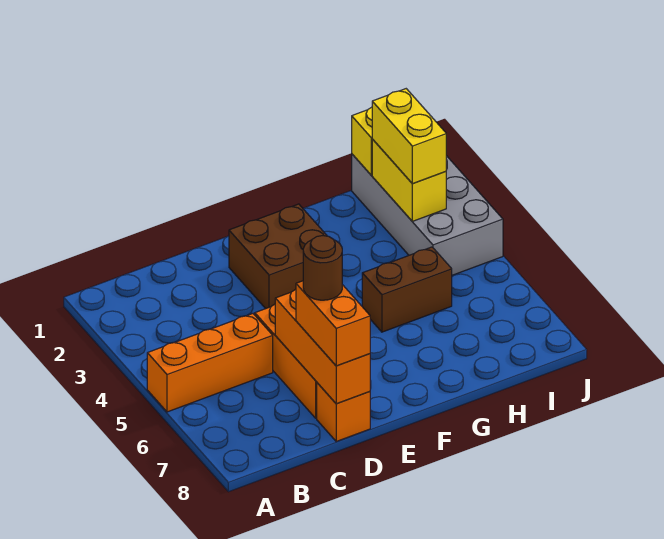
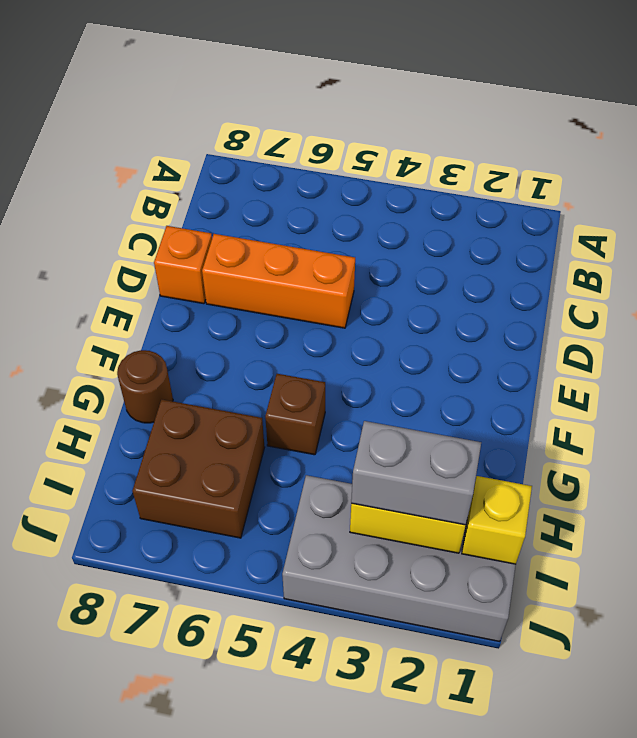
orange 1x3 brick [147,314,273,412] -> none
orange 1x3 brick [275,289,370,404] -> none
orange 1x2 brick [296,281,370,366] -> none
brown 1x1 round brick [303,236,342,300] -> brown 1x1 round brick moved to [117,350,173,423]
brown 2x2 brick [229,204,327,309] -> brown 2x2 brick moved to [132,400,265,538]
brown 1x2 brick [362,247,452,332] -> brown 1x1 brick [265,374,325,455]
yellow 1x2 brick [372,89,446,184] -> grey 1x2 brick [351,421,481,525]

